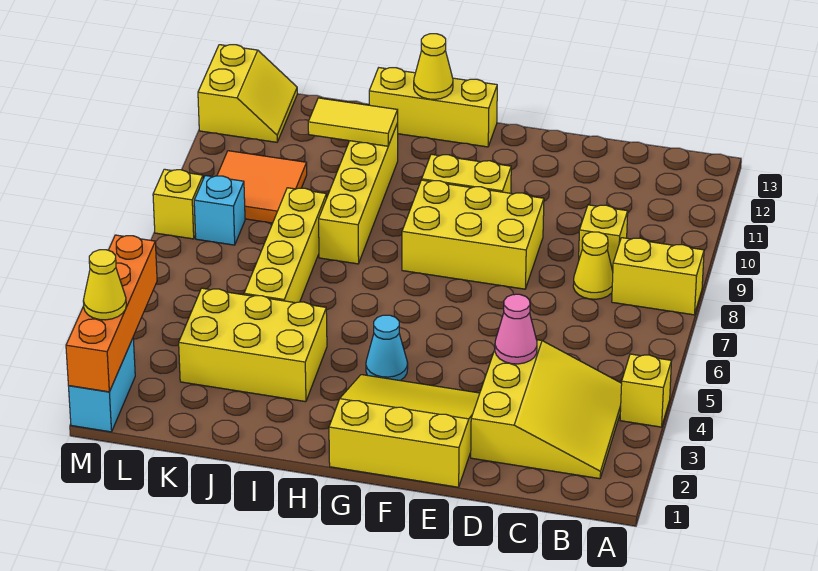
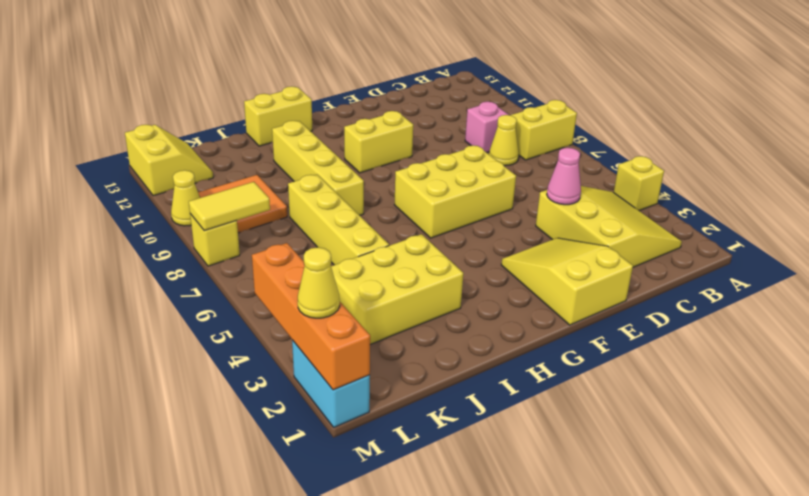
yellow 1x1 brick [579,205,628,271] -> pink 1x1 brick [465,102,508,153]
yellow 3x3 slope [329,375,480,487] -> yellow 2x3 slope [501,238,633,325]
yellow 2x3 brick [402,180,544,289] -> yellow 2x3 brick moved to [394,145,516,238]
cyan 1x1 cone [366,315,408,381] -> none
yellow 1x3 brick [369,68,497,147] -> yellow 1x2 brick [244,86,312,146]
yellow 1x1 cone [414,34,453,99] -> yellow 1x1 cone moved to [171,170,200,226]
yellow 1x2 tile [308,98,398,146] -> yellow 1x2 tile moved to [189,182,270,231]
cyan 1x1 brick [194,176,245,245] -> none

